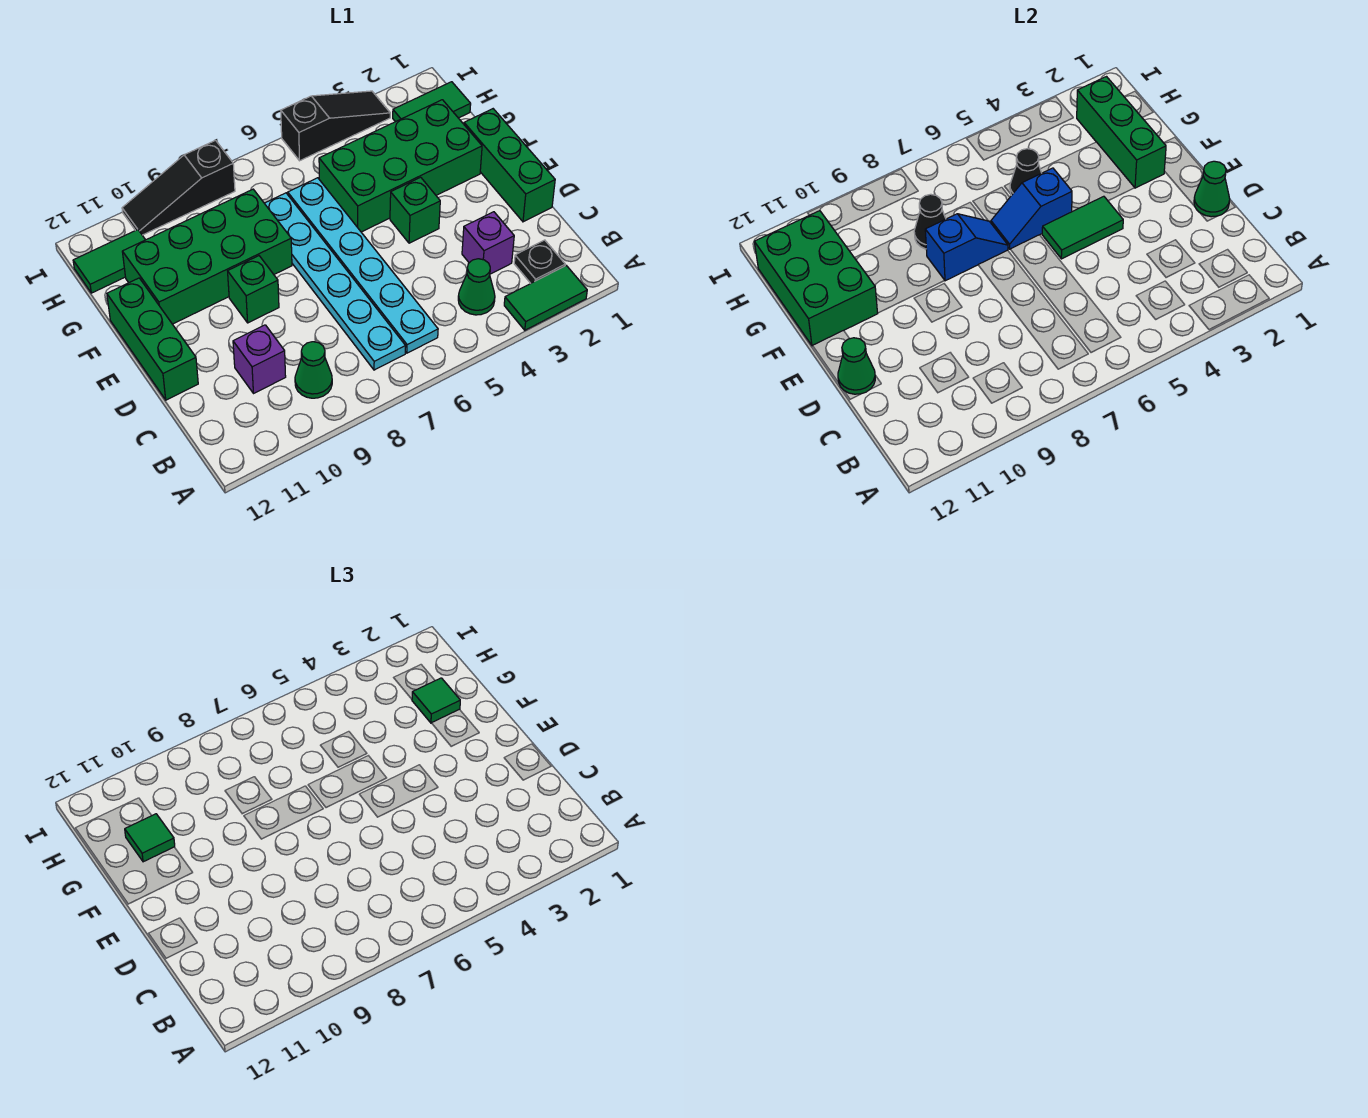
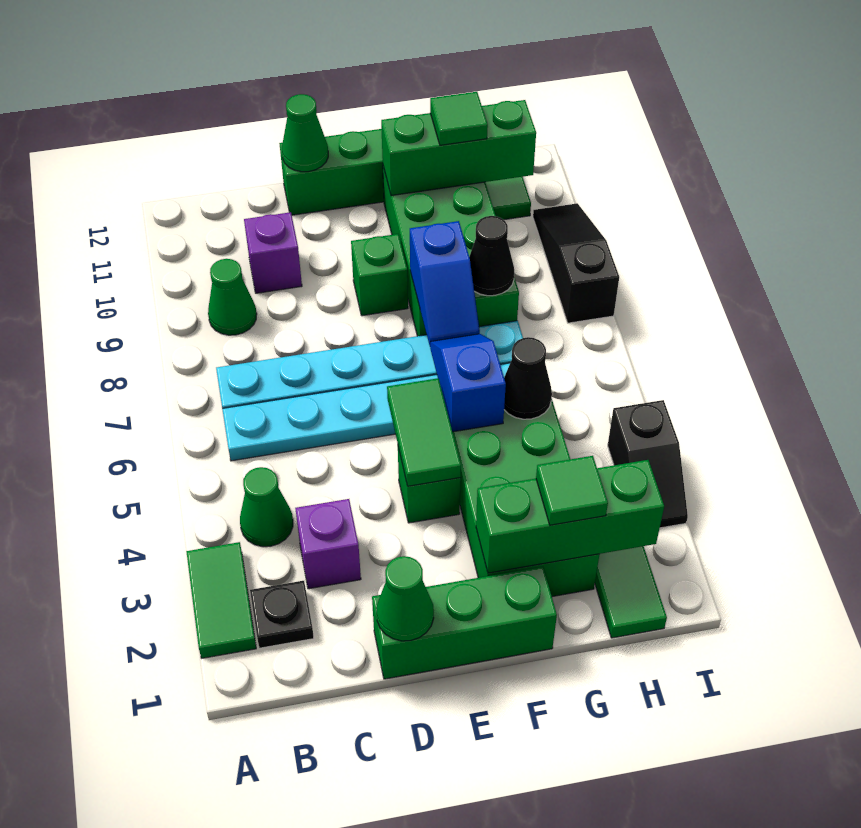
green 2x3 brick [754,211,878,346] -> green 1x3 brick [381,100,536,196]
black 1x3 slope [281,91,390,161] -> black 1x2 slope [608,400,688,528]

